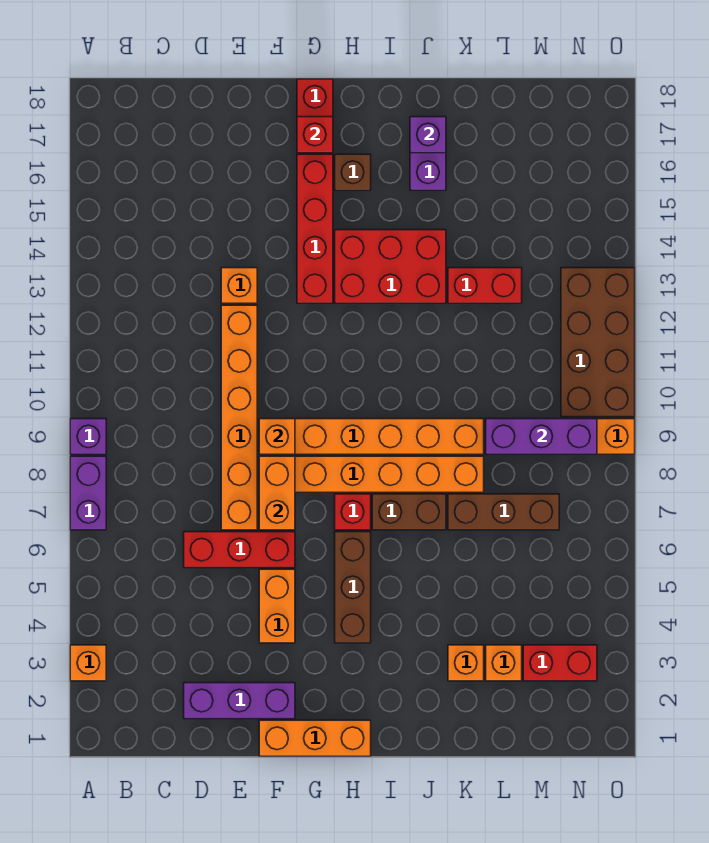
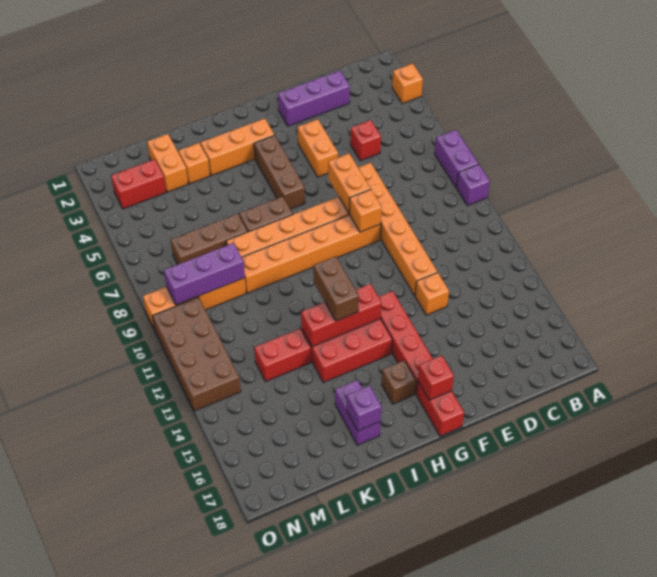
red 1x3 brick [184,532,295,568] -> red 1x3 brick moved to [301,284,382,347]
orange 1x3 brick [259,720,371,756] -> orange 1x3 brick moved to [201,118,274,176]
red 1x1 brick [335,494,371,530] -> red 1x1 brick moved to [350,120,381,161]
none -> brown 1x2 brick [313,256,359,321]
orange 1x1 brick [486,645,522,681] -> orange 1x2 brick [147,134,188,192]

